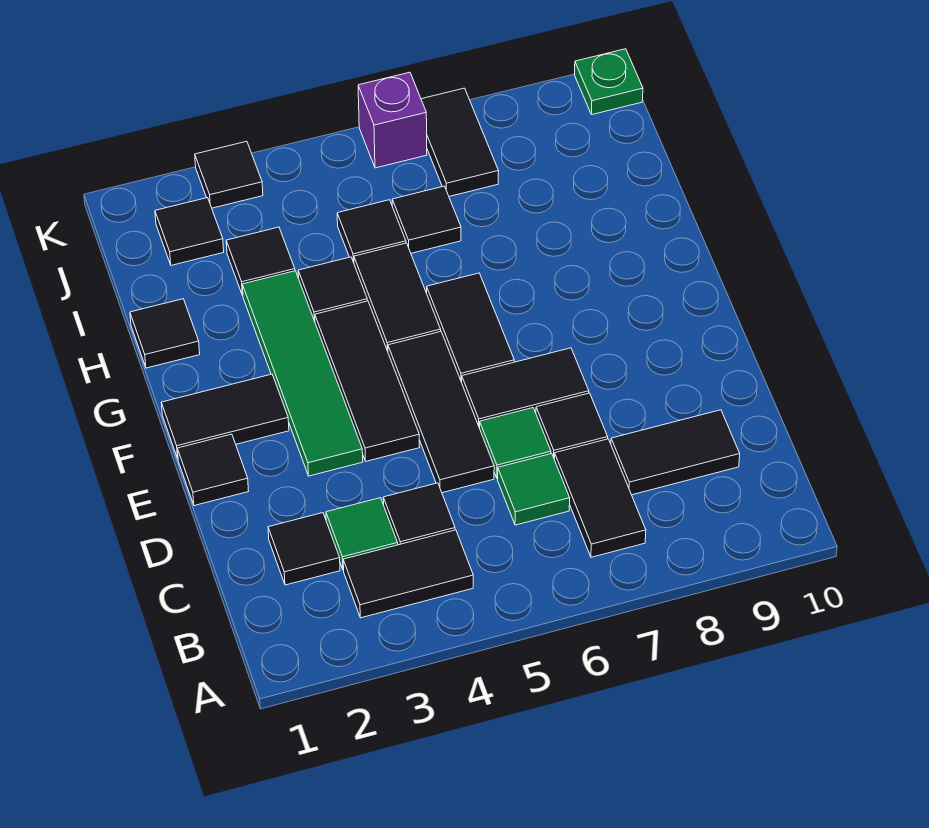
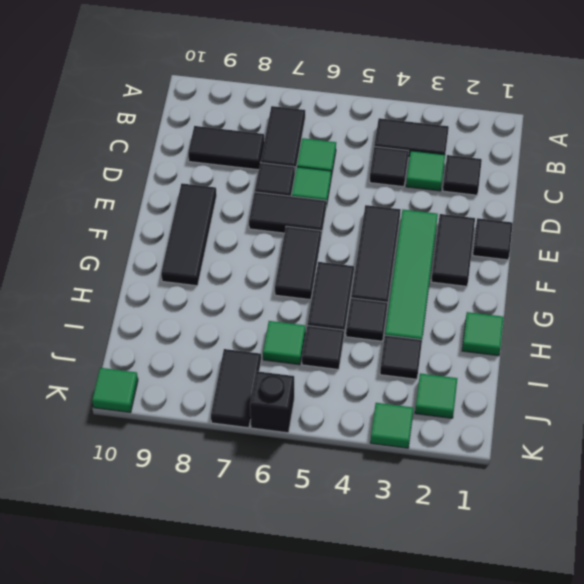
black 1x3 tile [388,332,494,493] -> black 1x3 tile moved to [161,183,217,286]
black 1x2 tile [161,374,289,458] -> black 1x2 tile turned to [431,214,475,286]
black 1x1 tile [130,299,200,368] -> green 1x1 tile [462,312,504,356]
black 1x1 tile [392,186,461,253] -> green 1x1 tile [263,321,305,365]
black 1x1 tile [155,198,224,265] -> green 1x1 tile [415,373,457,418]
black 1x1 tile [195,141,263,208] -> green 1x1 tile [370,403,413,448]
purple 1x1 brick [358,72,427,168] -> black 1x1 brick [250,371,294,433]
green 1x1 plate [575,49,643,115] -> green 1x1 tile [92,368,138,413]

